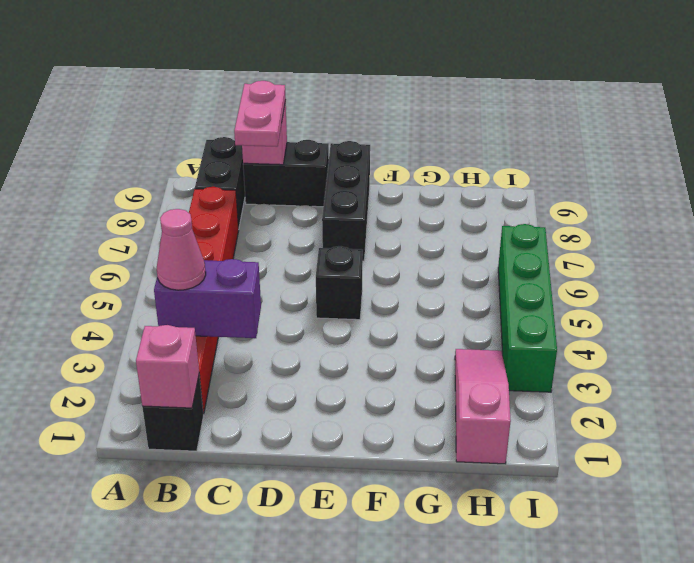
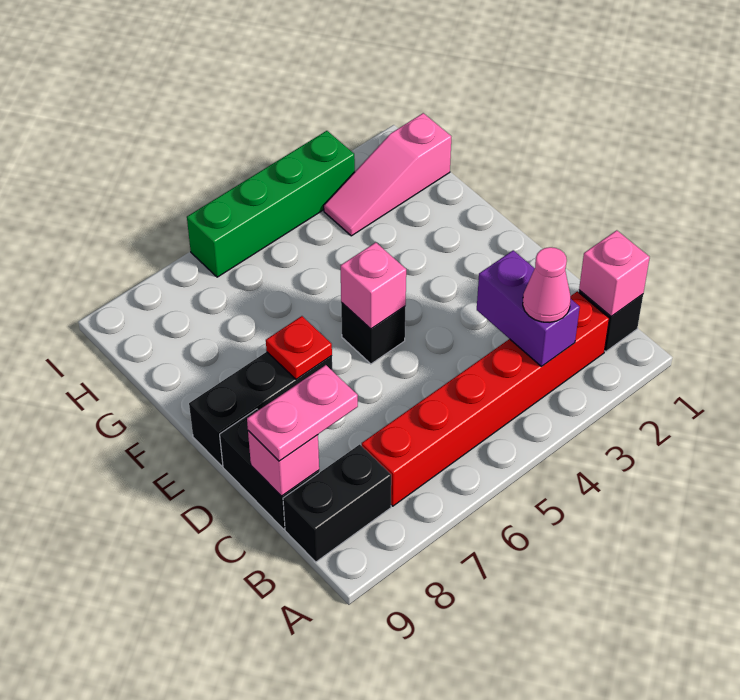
none -> pink 1x1 brick [341,242,406,329]
none -> red 1x1 plate [266,316,332,379]

